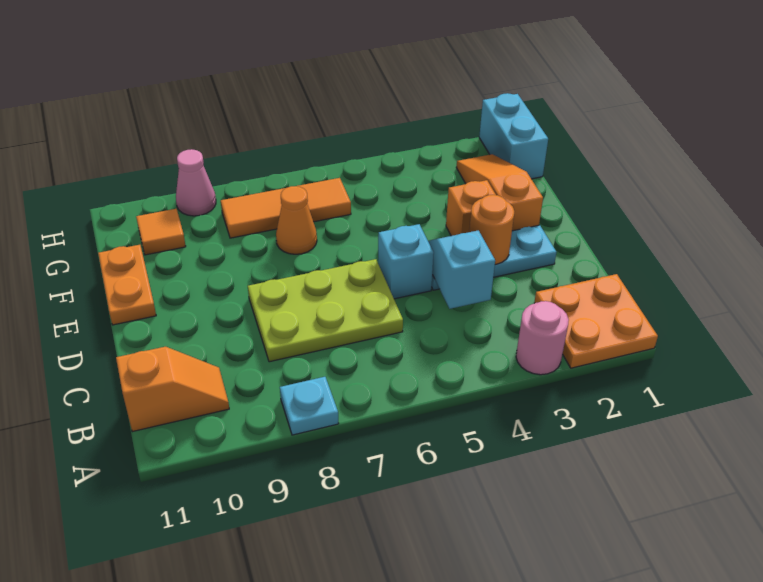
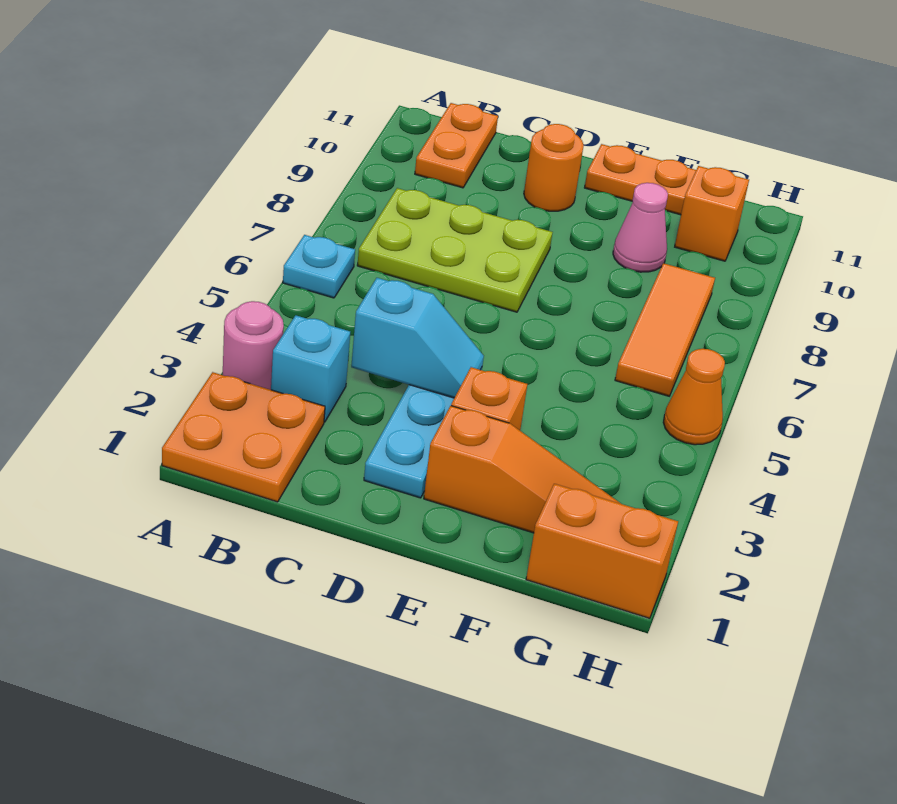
cyan 1x1 plate [280,377,339,435] -> cyan 1x1 plate moved to [283,235,355,298]
orange 1x2 slope [116,347,229,432] -> orange 1x2 plate [415,103,498,188]
lime 2x3 plate [248,259,403,362] -> lime 2x3 plate turned to [357,188,553,312]
orange 1x1 round brick [469,195,514,265] -> orange 1x1 round brick moved to [524,124,584,211]
cyan 1x1 brick [378,224,434,299] -> cyan 1x1 brick moved to [271,315,350,422]
orange 1x1 cone [276,186,317,254] -> orange 1x1 cone moved to [663,349,725,445]
cyan 1x2 brick [479,93,548,179] -> orange 1x2 brick [526,484,678,618]
orange 1x1 tile [136,209,186,255] -> orange 1x1 brick [675,166,749,261]
pink 1x1 cone [176,149,216,216] -> pink 1x1 cone moved to [613,183,668,272]

